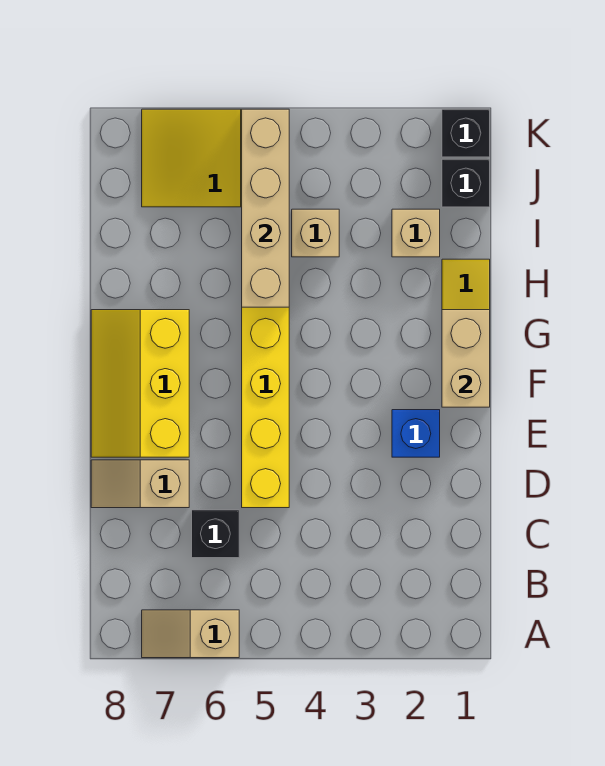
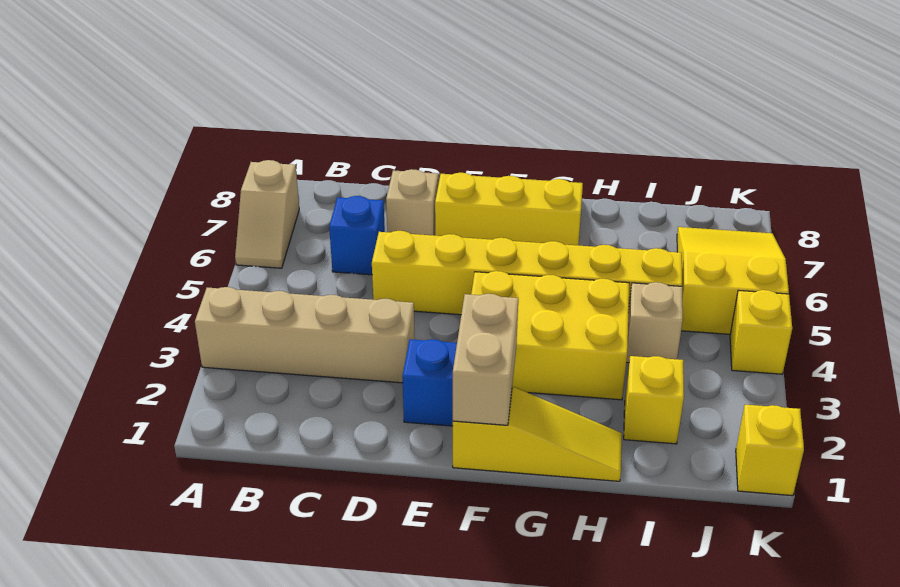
tan 1x2 slope [142,610,239,658] -> tan 1x2 slope turned to [235,160,299,268]
black 1x1 brick [192,510,239,558] -> blue 1x1 brick [329,196,385,275]
tan 1x2 brick [442,310,490,407] -> tan 1x2 brick turned to [453,294,518,425]
none -> yellow 2x3 brick [471,271,629,400]
tan 1x4 brick [242,109,289,307] -> tan 1x4 brick moved to [195,287,415,383]
tan 1x1 brick [392,209,440,257] -> yellow 1x1 brick [624,356,684,444]
black 1x1 brick [442,159,490,207] -> none
black 1x1 brick [442,109,490,157] -> yellow 1x1 brick [736,405,804,496]
none -> yellow 1x1 brick [730,290,792,374]

